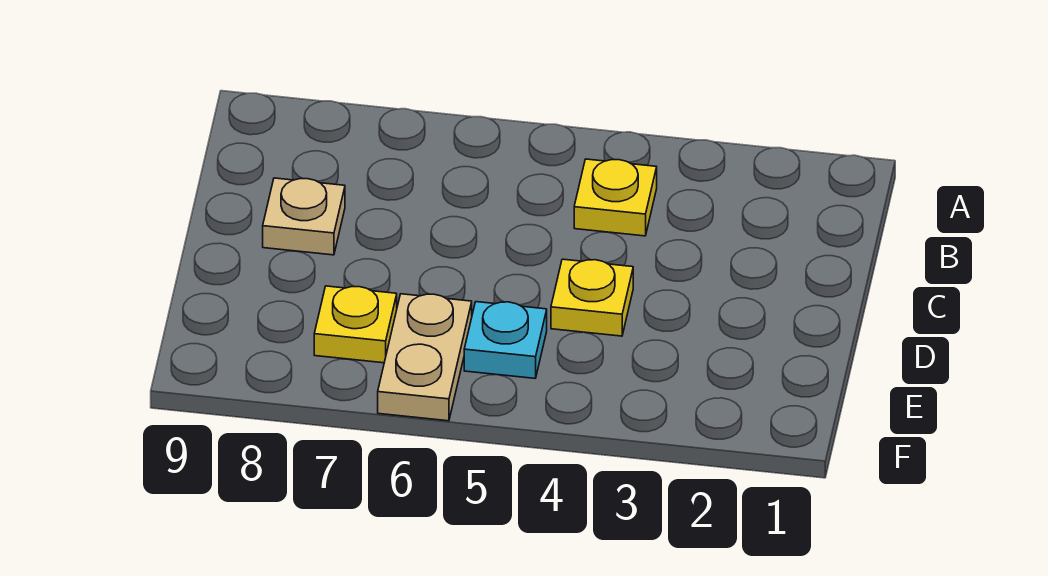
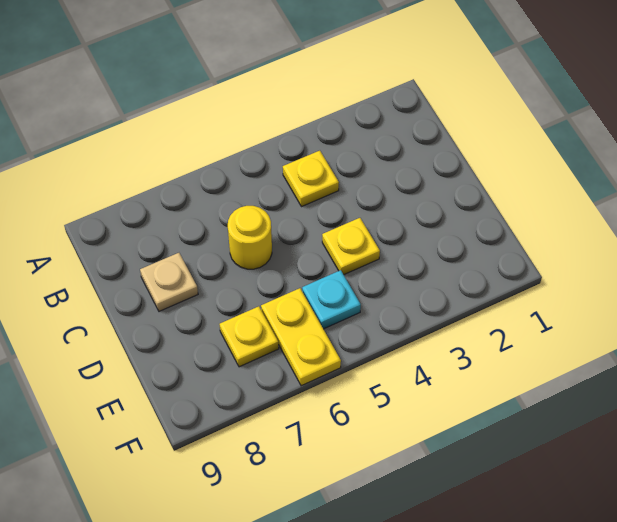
none -> yellow 1x1 round brick [228,206,272,269]
tan 1x2 plate [378,294,472,421] -> yellow 1x2 plate [261,288,341,386]

